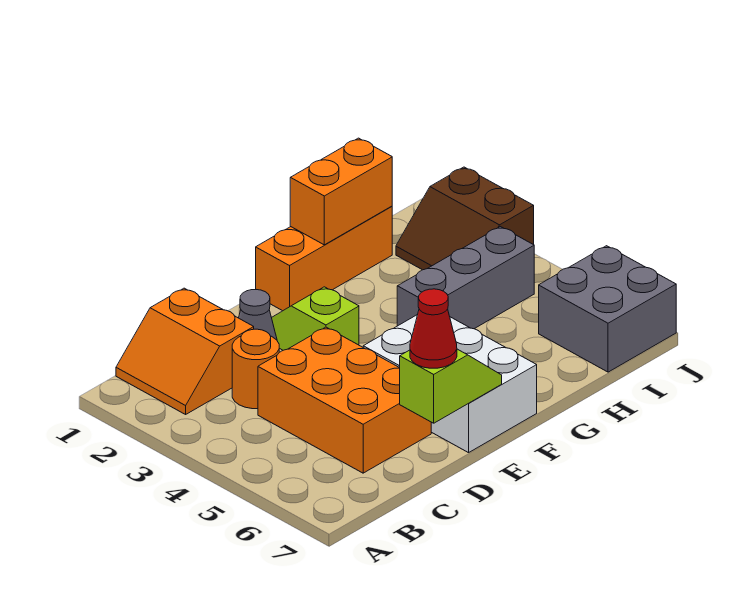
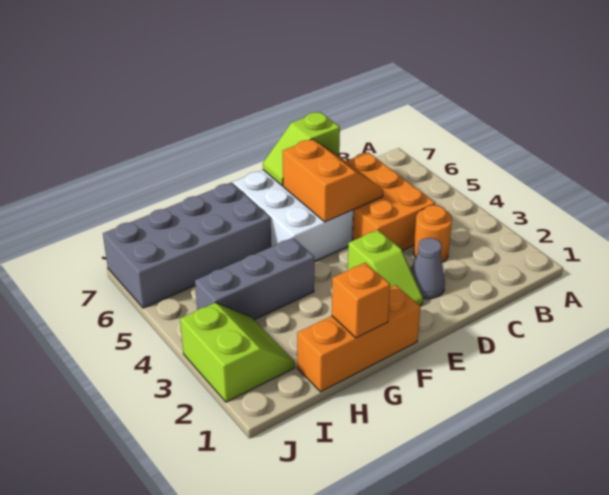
orange 2x2 slope [116,288,254,414] -> orange 2x2 slope moved to [282,139,383,222]
red 1x1 cone [410,289,457,368] -> none
orange 1x2 brick [290,138,392,245] -> orange 1x1 brick [332,263,390,338]
brown 2x2 slope [396,167,534,270] -> lime 2x2 slope [180,303,295,402]
grey 2x2 brick [539,246,676,372] -> grey 2x4 brick [103,183,271,308]

